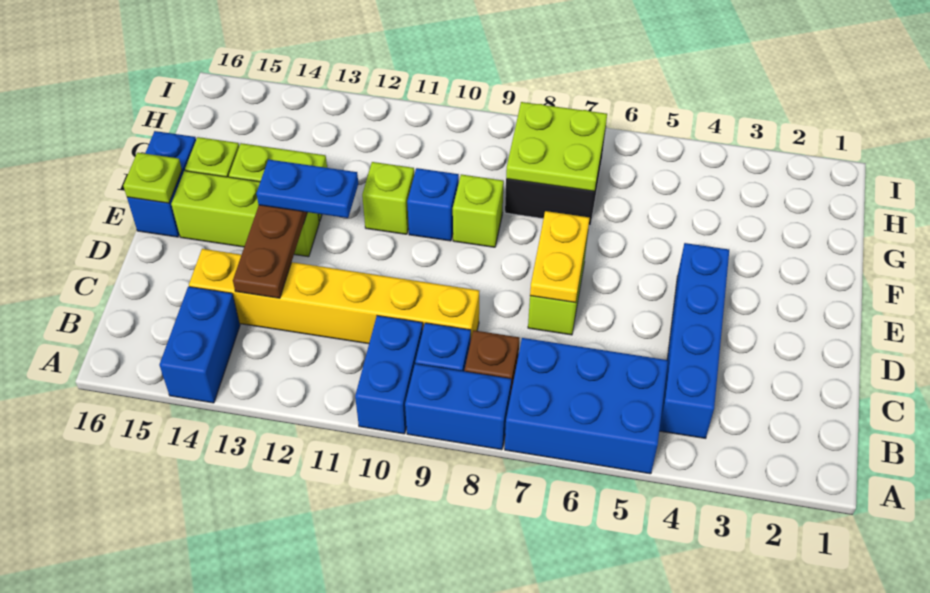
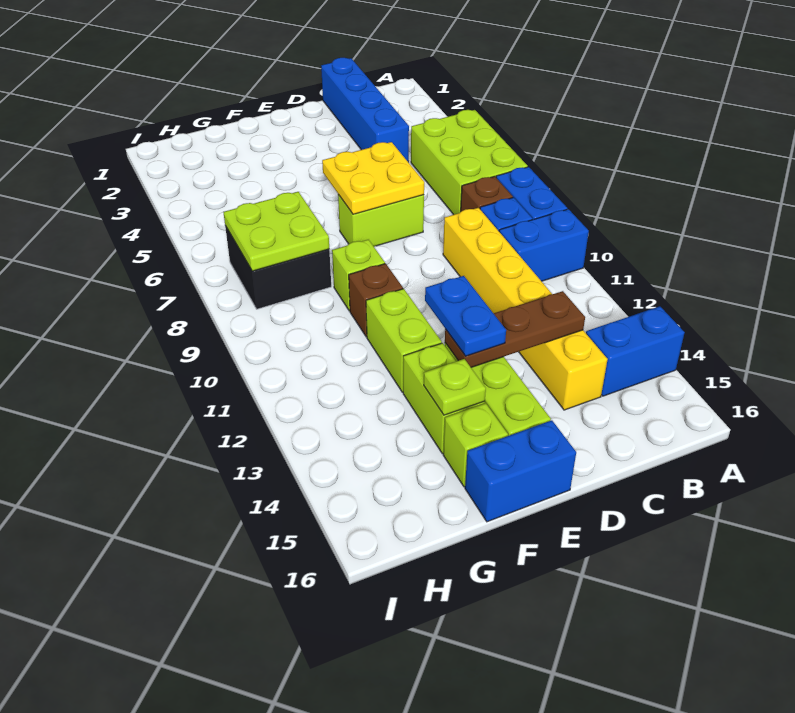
blue 2x3 brick [505,338,668,474] -> lime 2x3 brick [411,110,528,215]
blue 1x4 brick [659,243,729,438] -> blue 1x4 brick turned to [321,58,409,162]
yellow 1x2 plate [530,211,590,303] -> yellow 2x2 plate [322,142,424,214]
lime 1x1 plate [123,153,182,203] -> lime 1x1 plate moved to [424,359,486,415]
blue 1x1 brick [407,168,459,241] -> brown 1x1 brick [349,264,403,337]
lime 1x1 brick [362,162,414,234] -> lime 1x2 brick [366,289,442,392]

